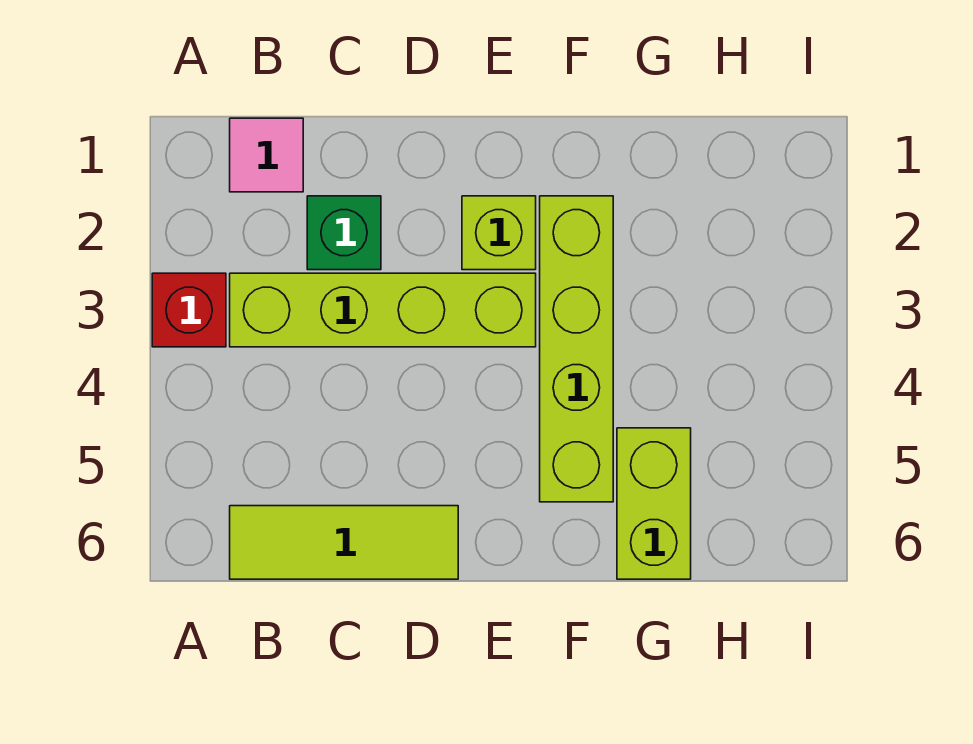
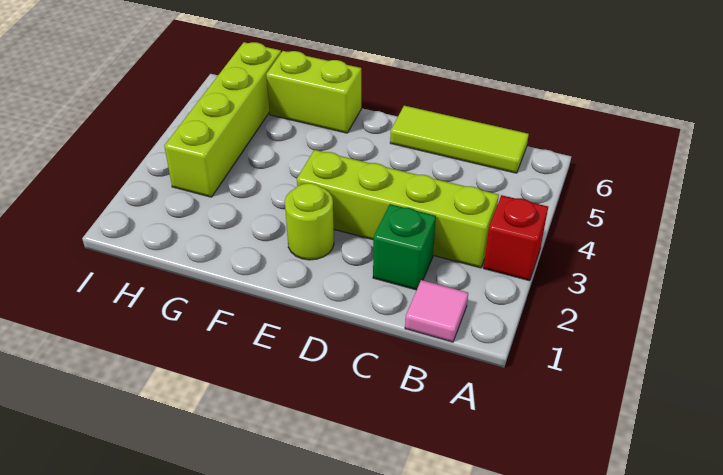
lime 1x1 brick [462,196,536,270] -> lime 1x1 round brick [285,183,334,260]
lime 1x4 brick [540,196,613,502] -> lime 1x4 brick moved to [164,42,281,197]
lime 1x2 brick [617,428,691,579] -> lime 1x2 brick turned to [266,51,361,133]

